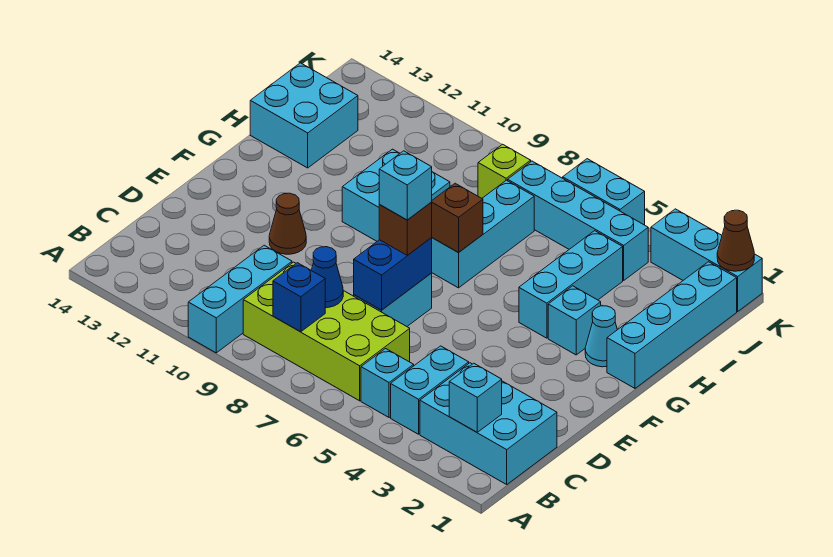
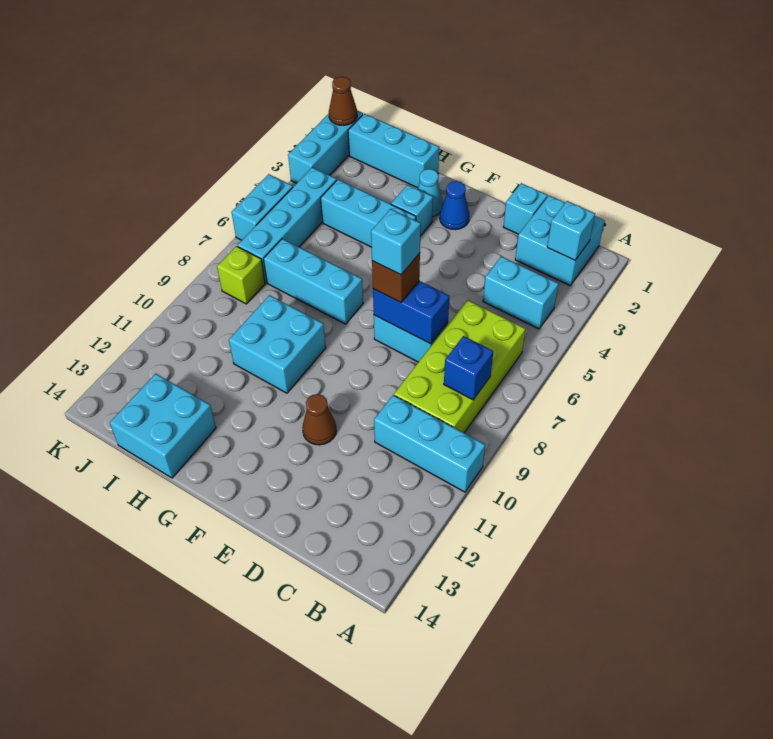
cyan 2x3 brick [420,363,557,484] -> cyan 2x2 brick [515,196,605,286]
cyan 1x1 brick [361,349,414,417] -> cyan 1x1 brick moved to [503,183,547,234]
blue 1x1 cone [311,247,343,308] -> blue 1x1 cone moved to [440,181,469,230]
cyan 1x4 brick [607,262,737,388] -> cyan 1x3 brick [348,114,439,188]
brown 1x1 brick [432,183,483,253] -> none

